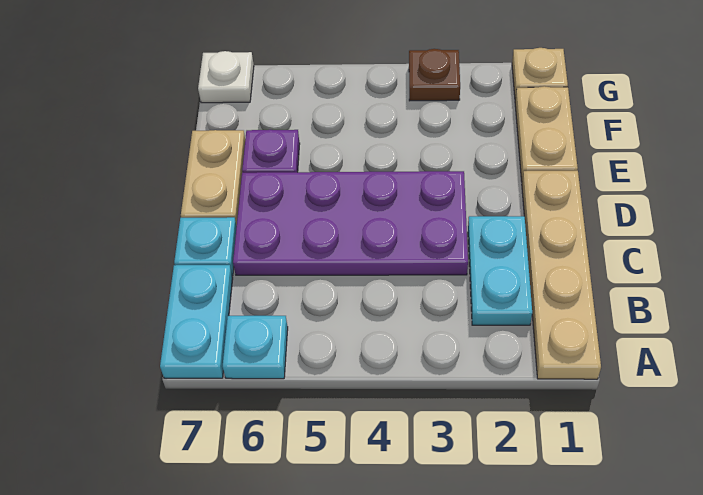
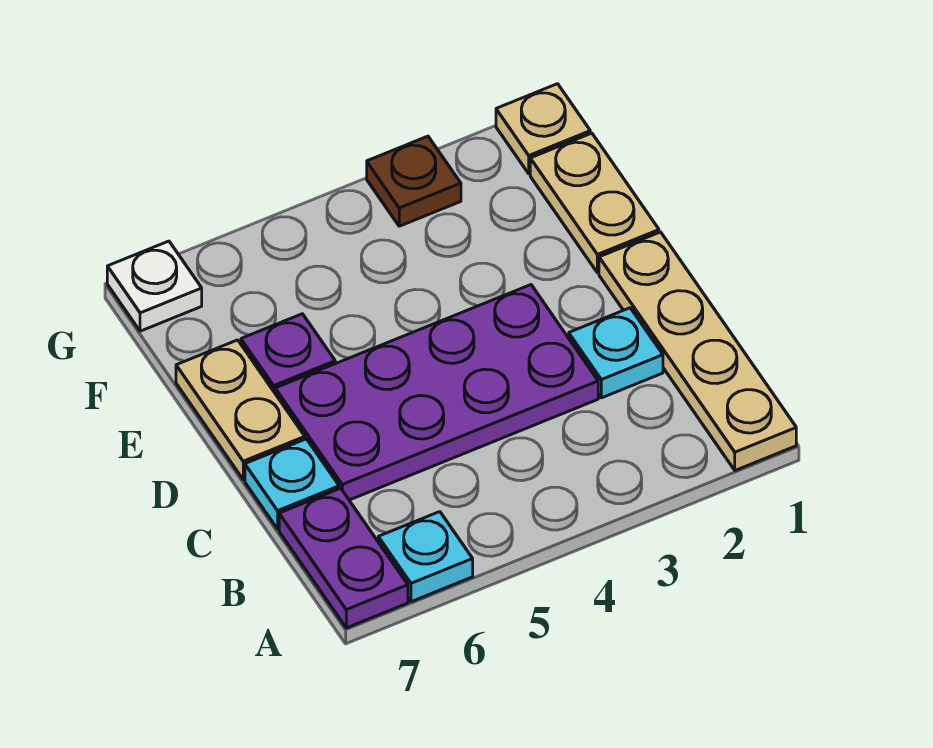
cyan 1x2 plate [160,265,233,378] -> purple 1x2 plate [279,488,408,628]
cyan 1x2 plate [468,216,532,325] -> cyan 1x1 plate [569,308,663,398]

